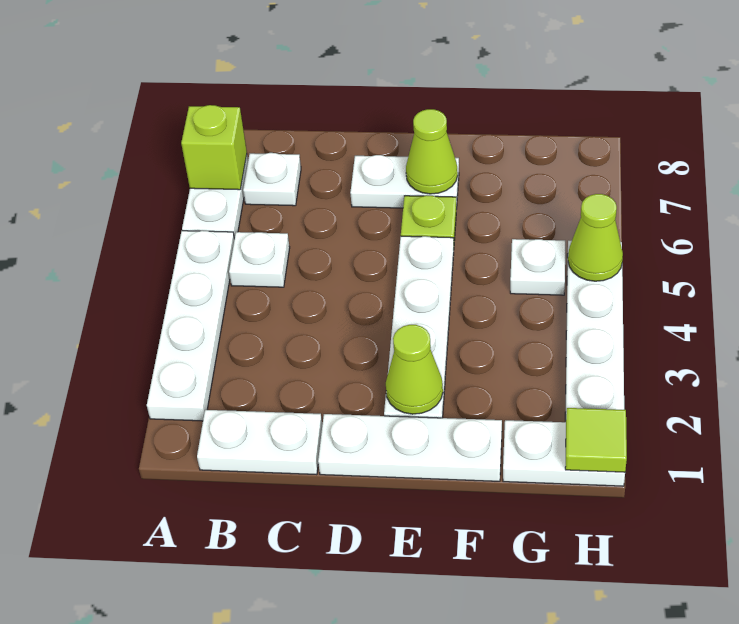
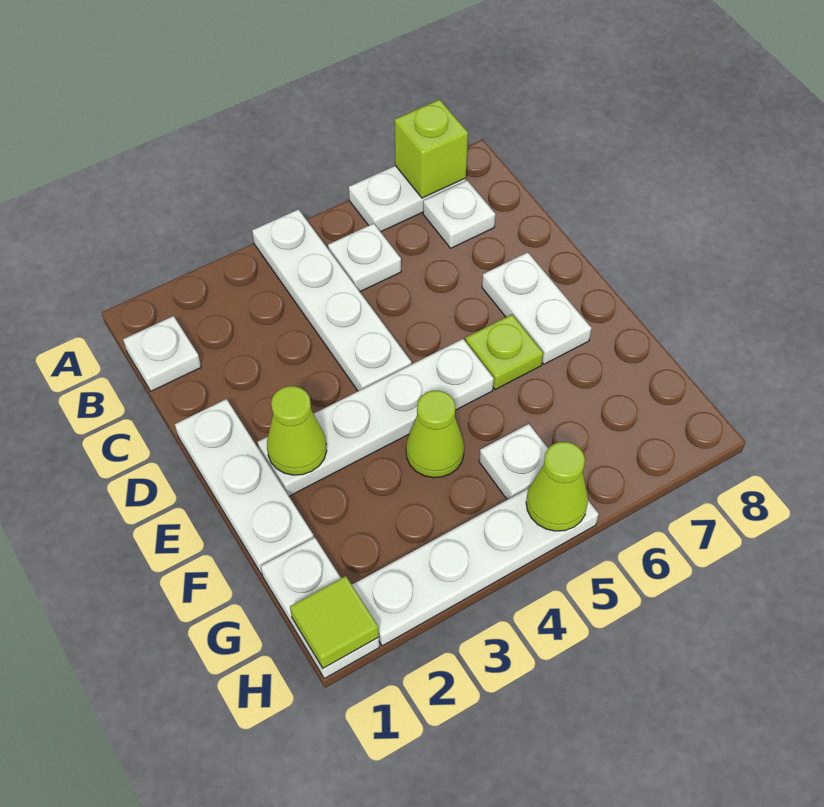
white 1x4 plate [147,231,234,421] -> white 1x4 plate turned to [252,209,412,391]
white 1x2 plate [197,410,322,475] -> white 1x1 plate [123,316,201,391]
lime 1x1 cone [406,109,458,194] -> lime 1x1 cone moved to [406,391,464,478]

